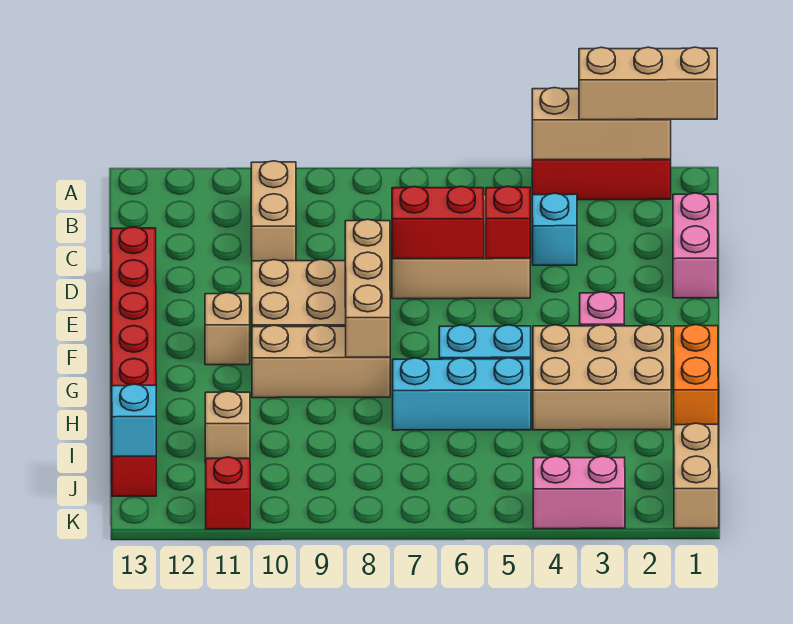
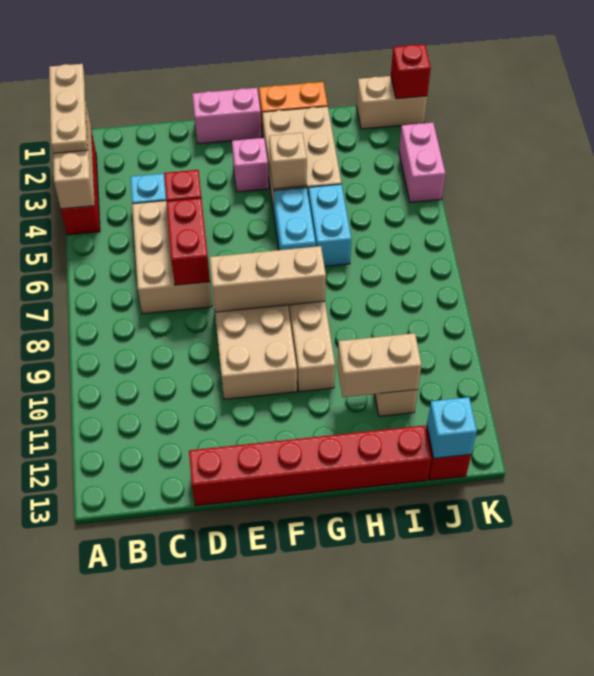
tan 1x3 brick [579,47,717,120] -> tan 1x3 plate [49,64,88,153]
tan 1x2 brick [251,161,296,261] -> tan 1x2 brick moved to [337,333,422,397]
pink 1x2 brick [673,193,718,298] -> pink 1x2 brick moved to [192,88,262,144]
tan 1x1 brick [205,293,250,365] -> tan 1x1 brick moved to [269,133,307,189]
cyan 1x3 brick [393,358,531,430] -> cyan 1x2 brick [308,184,351,266]
red 1x1 brick [206,457,250,529] -> red 1x1 brick moved to [391,44,431,99]

